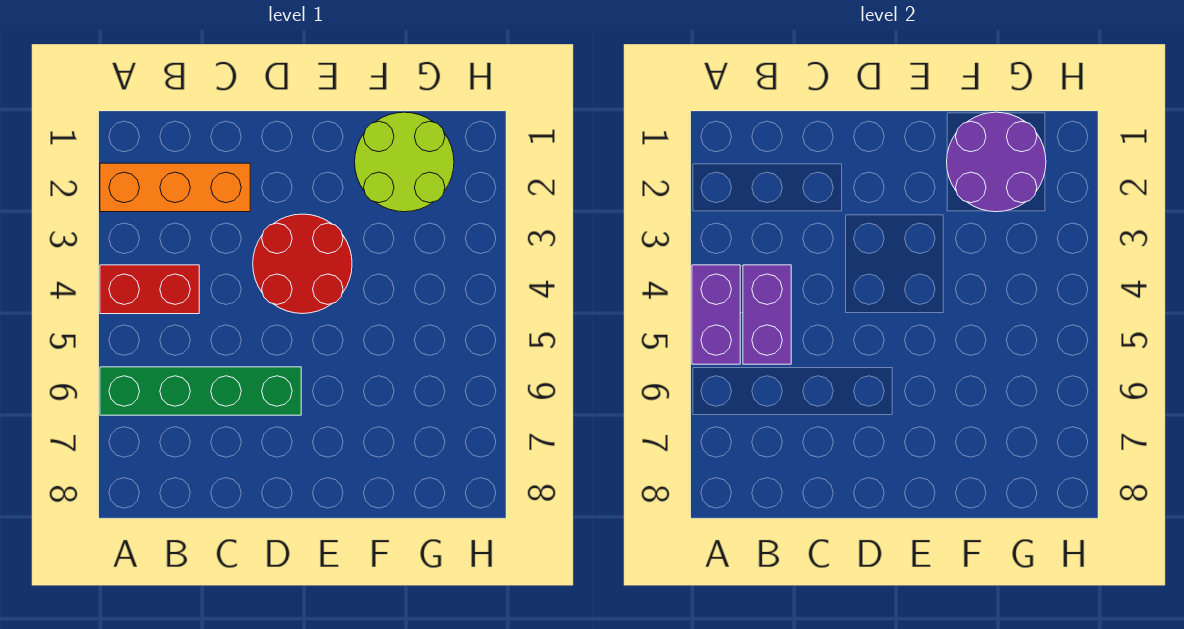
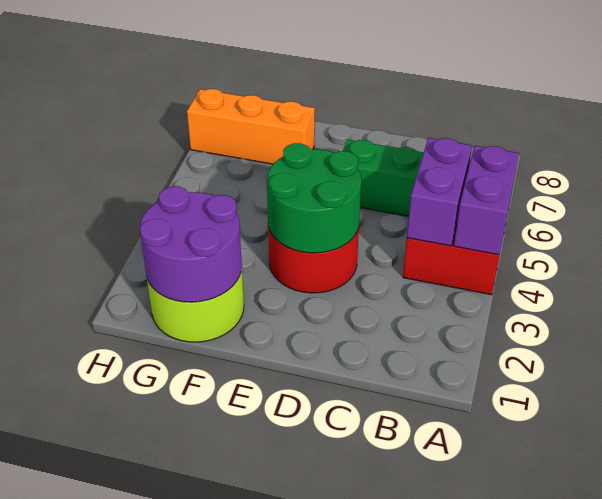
orange 1x3 brick [100,163,250,212] -> orange 1x3 brick moved to [187,89,315,164]
none -> green 2x2 round brick [267,143,361,253]

